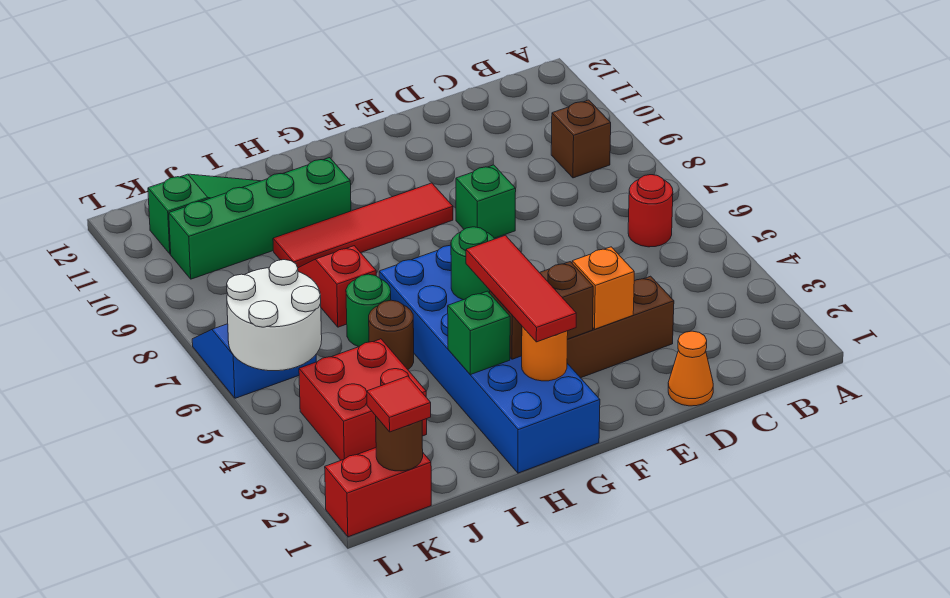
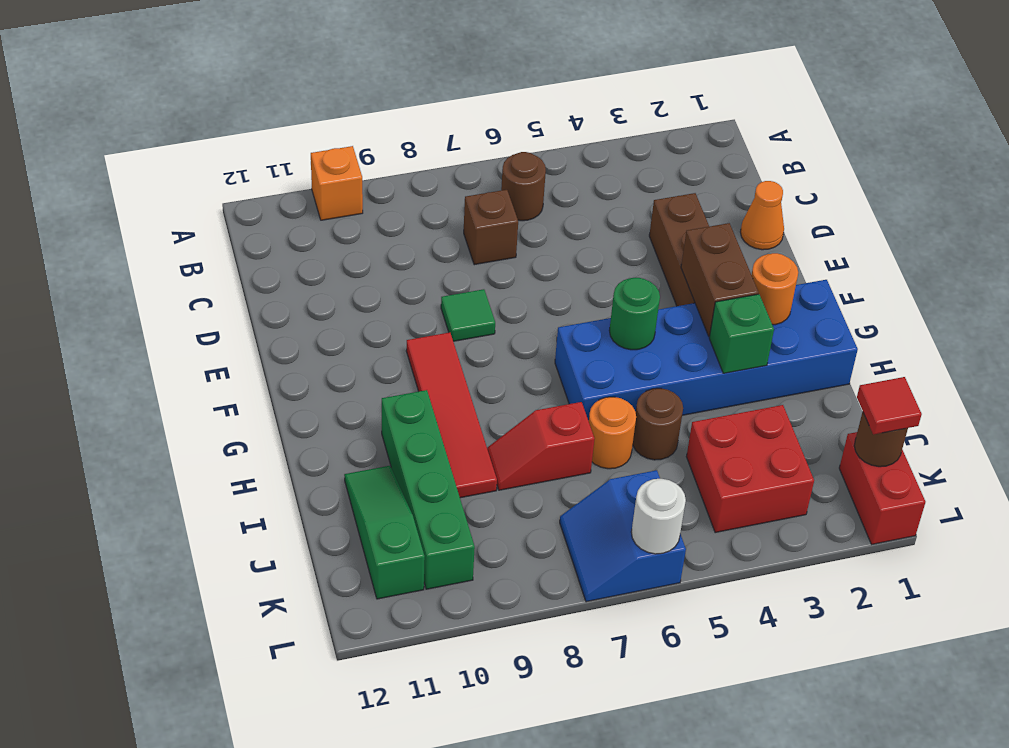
red 1x1 round brick [628,175,673,247] -> brown 1x1 round brick [501,152,546,221]
brown 1x1 brick [551,100,611,178] -> brown 1x1 brick moved to [464,190,518,265]
orange 1x1 brick [572,247,634,329] -> orange 1x1 brick moved to [311,146,363,220]
green 1x1 brick [456,165,516,238] -> green 1x1 tile [441,289,495,341]
red 1x3 tile [466,235,576,342] -> none
green 1x1 round brick [346,274,391,347] -> orange 1x1 round brick [589,397,636,469]
white 2x2 round brick [227,260,322,371] -> white 1x1 round brick [631,479,686,554]

